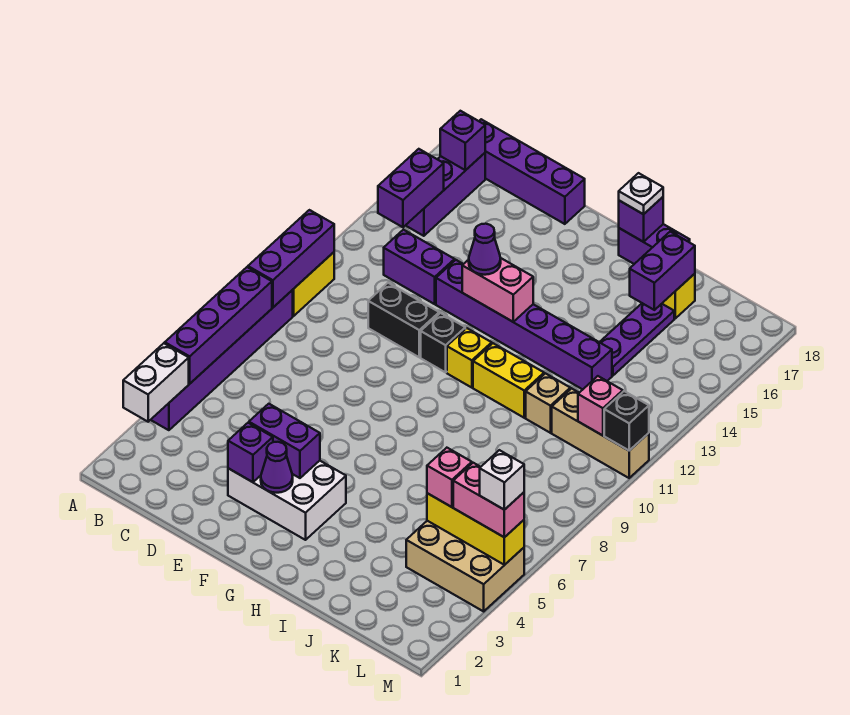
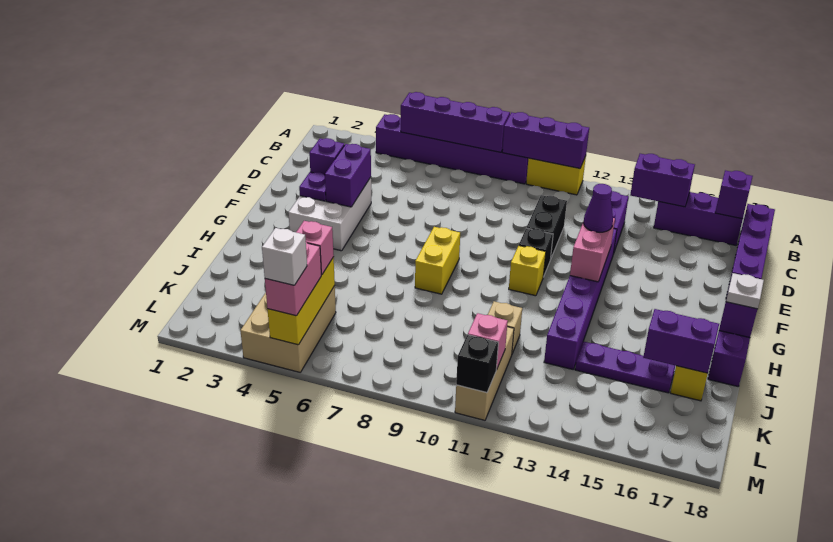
white 1x2 brick [123,343,189,422] -> none
purple 1x1 cone [261,442,293,493] -> purple 1x1 plate [299,172,326,201]
yellow 1x2 brick [473,343,544,418] -> yellow 1x2 brick moved to [415,227,460,294]

